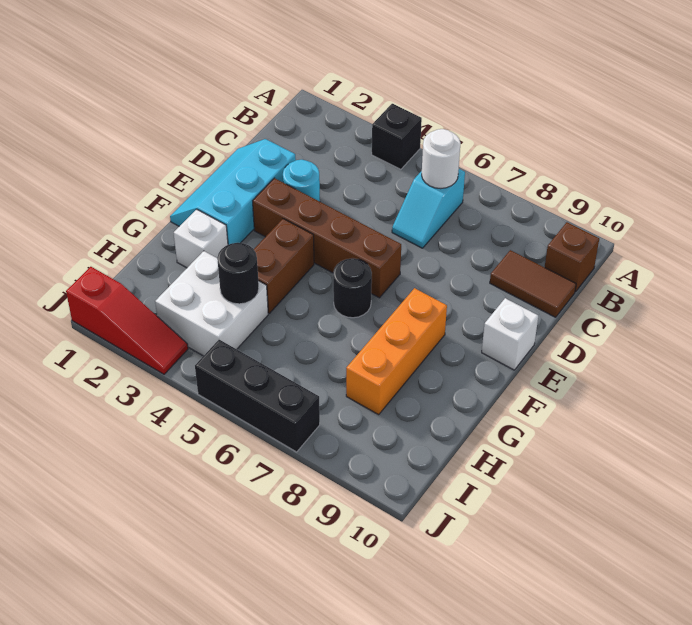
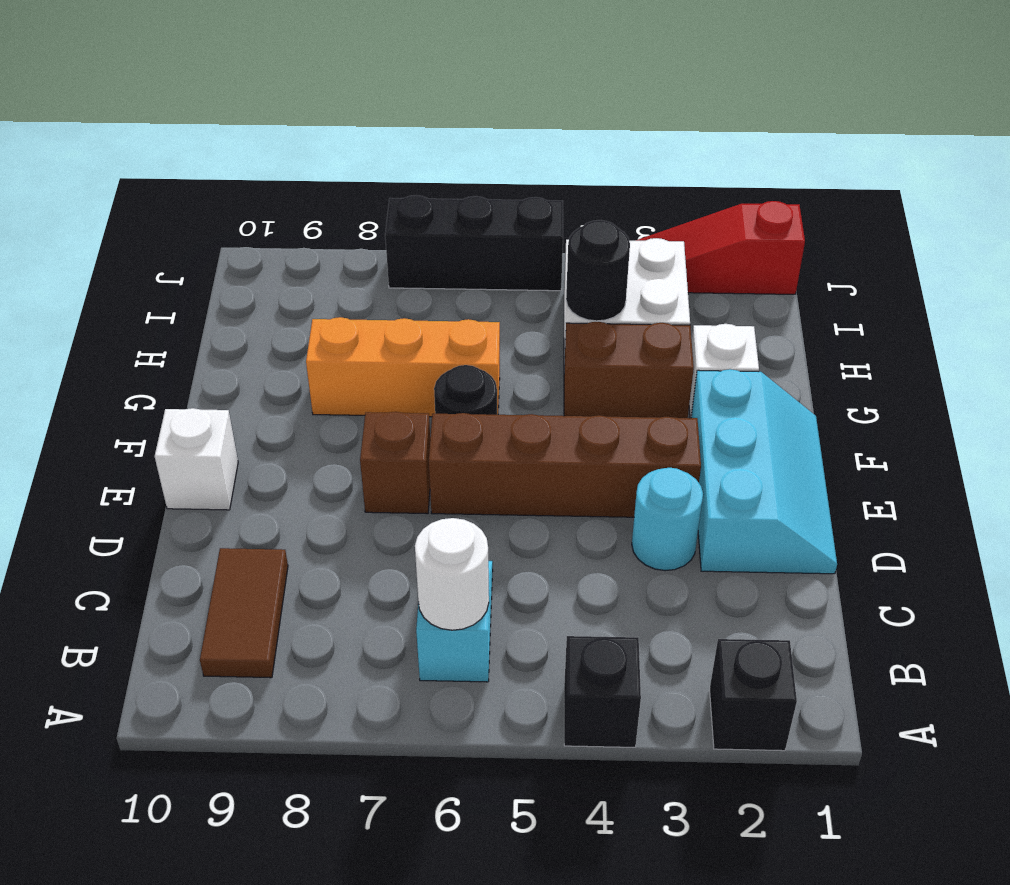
none -> black 1x1 brick [710,639,797,751]
brown 1x1 brick [545,222,599,292] -> brown 1x1 brick moved to [360,412,430,514]
brown 1x2 tile [490,250,576,317] -> brown 1x2 tile turned to [200,548,288,678]
brown 1x2 brick [254,219,314,313] -> brown 1x2 brick turned to [564,322,694,418]
orange 1x3 brick [346,288,447,415] -> orange 1x3 brick turned to [306,317,500,417]

